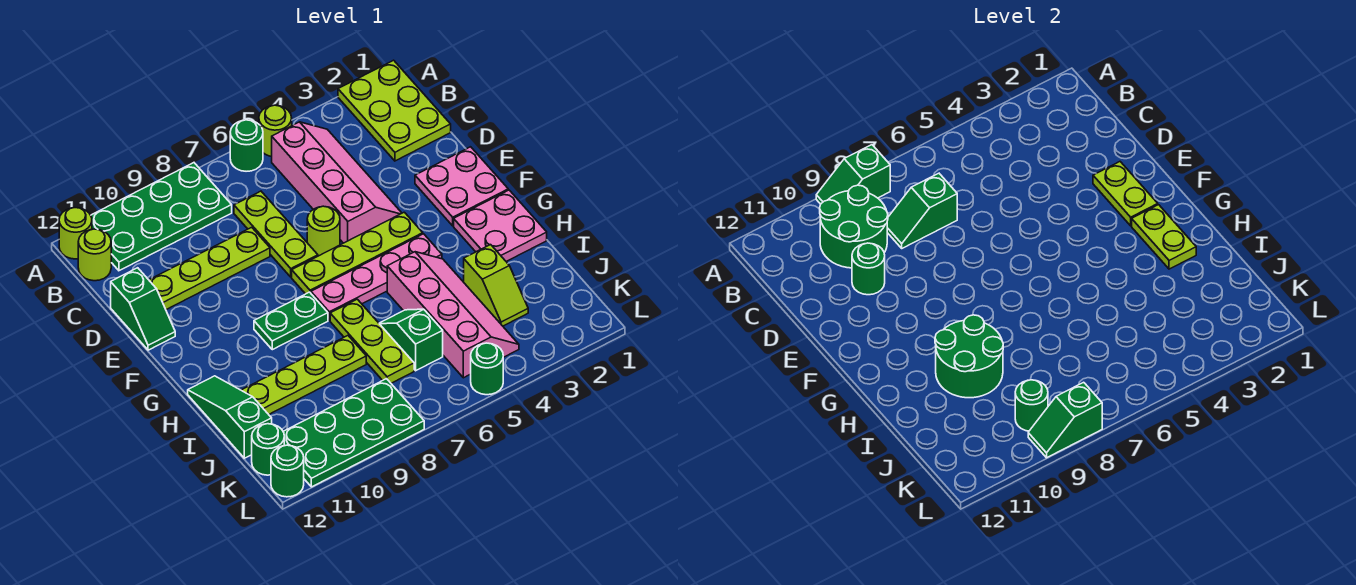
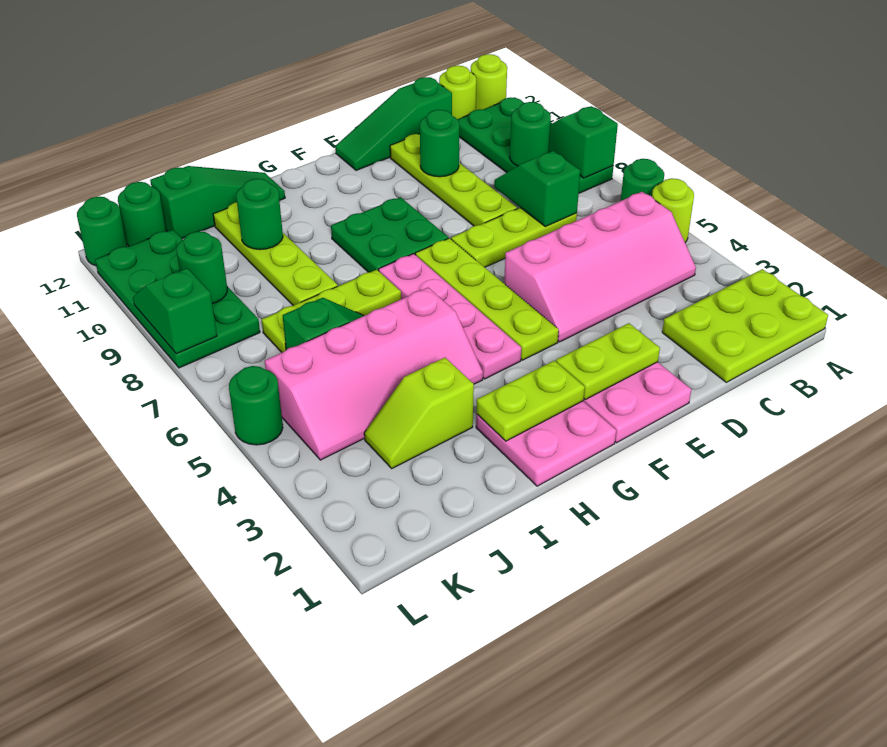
green 2x2 round brick [820,185,888,268] -> green 1x1 round brick [510,102,551,166]
green 1x2 slope [111,268,175,350] -> green 1x3 slope [335,77,452,170]
lime 1x1 round brick [307,206,340,256] -> none
green 1x2 plate [254,292,328,350] -> green 2x2 plate [331,197,448,272]
green 2x2 round brick [935,315,1003,398] -> green 1x1 round brick [236,179,283,250]

